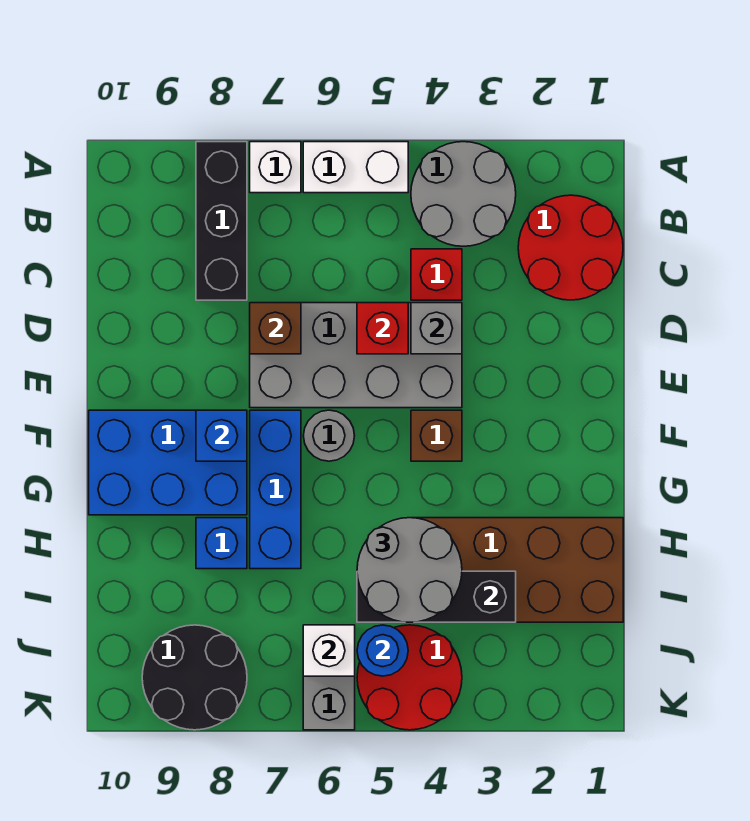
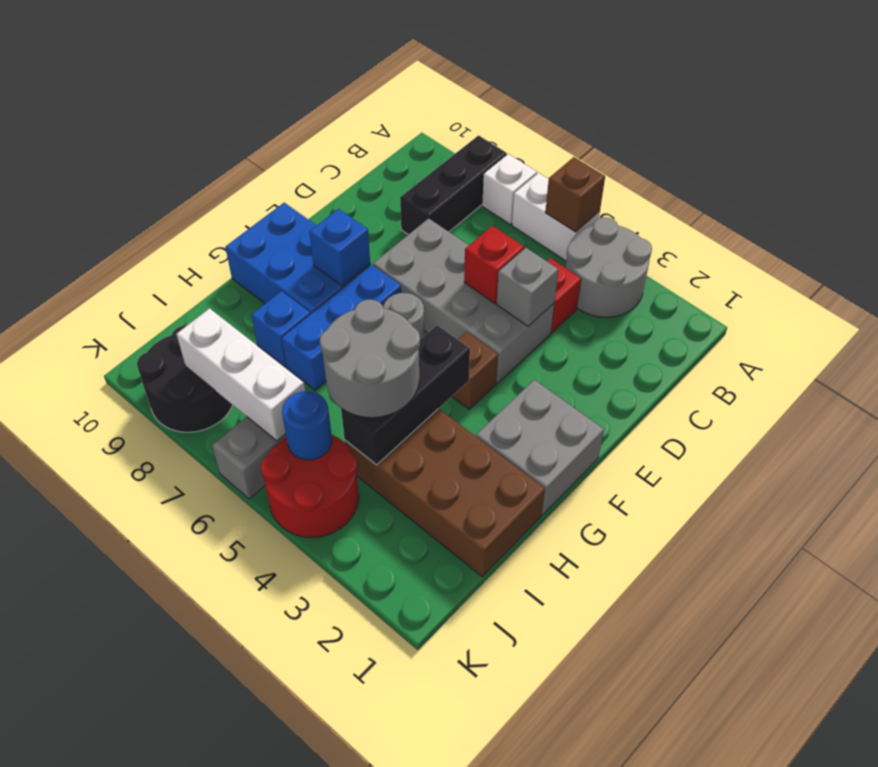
red 2x2 round brick [518,195,623,300] -> none
brown 1x1 brick [250,303,301,354] -> brown 1x1 brick moved to [545,157,605,232]
none -> grey 2x2 brick [476,380,604,515]
black 1x3 brick [357,571,516,622] -> black 1x3 brick turned to [341,325,470,465]
white 1x1 brick [303,625,355,676] -> white 1x3 brick [177,309,305,441]

